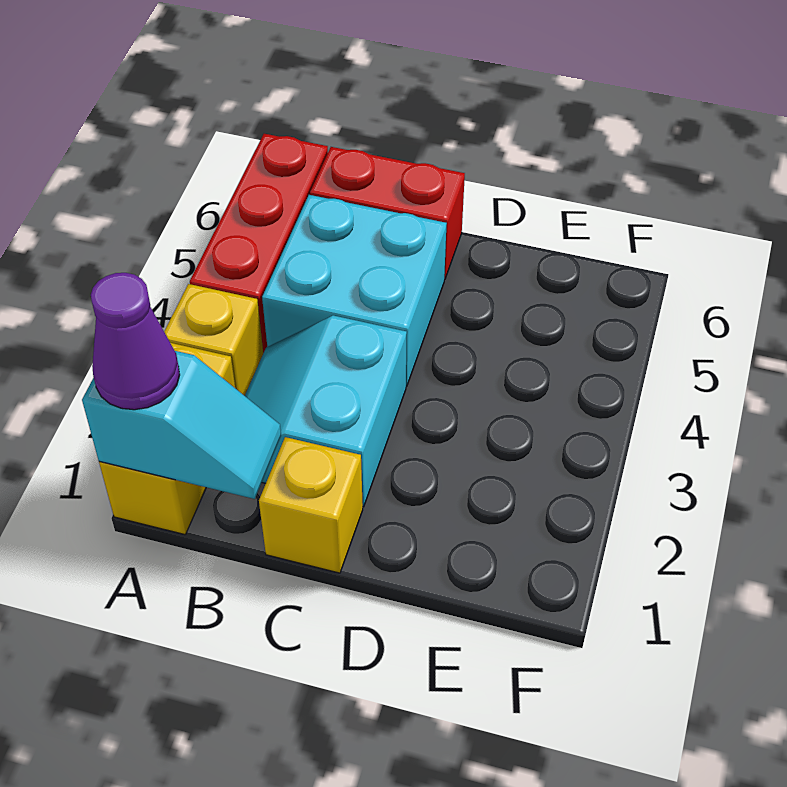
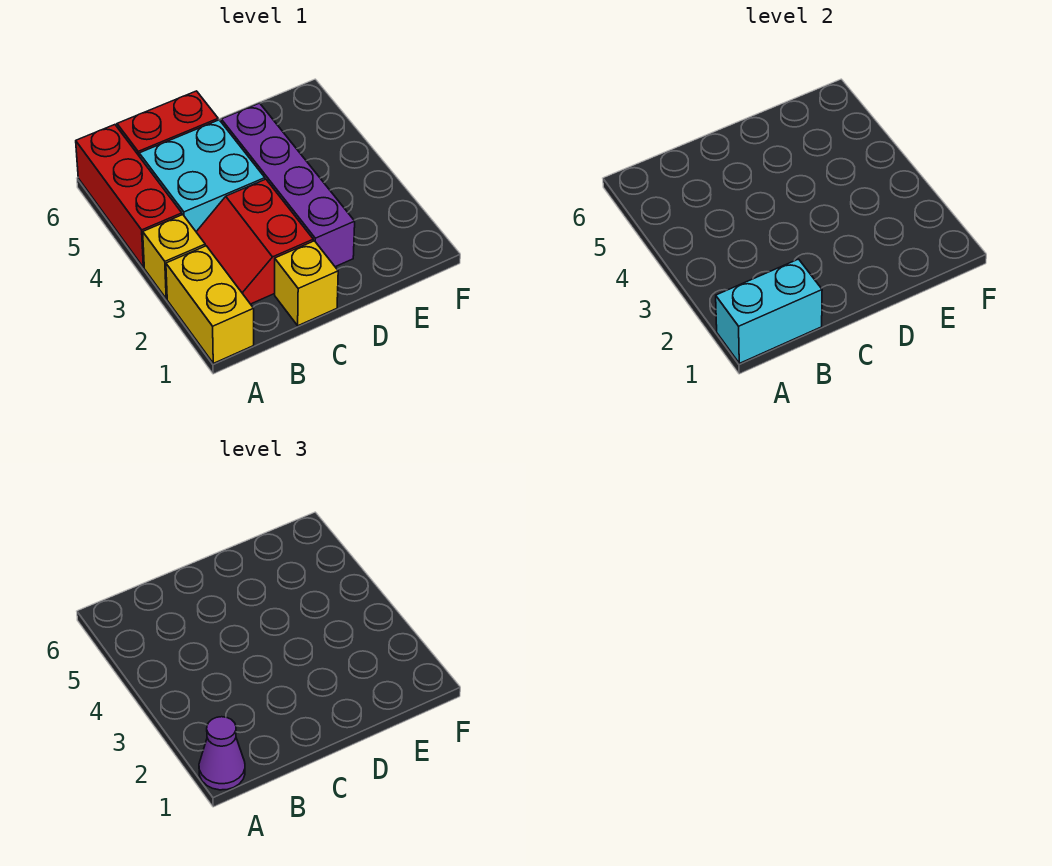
cyan 1x2 slope [82,351,281,499] -> cyan 1x2 brick [716,259,822,363]
cyan 2x2 slope [245,315,407,507] -> red 2x2 slope [196,179,313,304]
none -> purple 1x4 brick [221,103,355,267]

